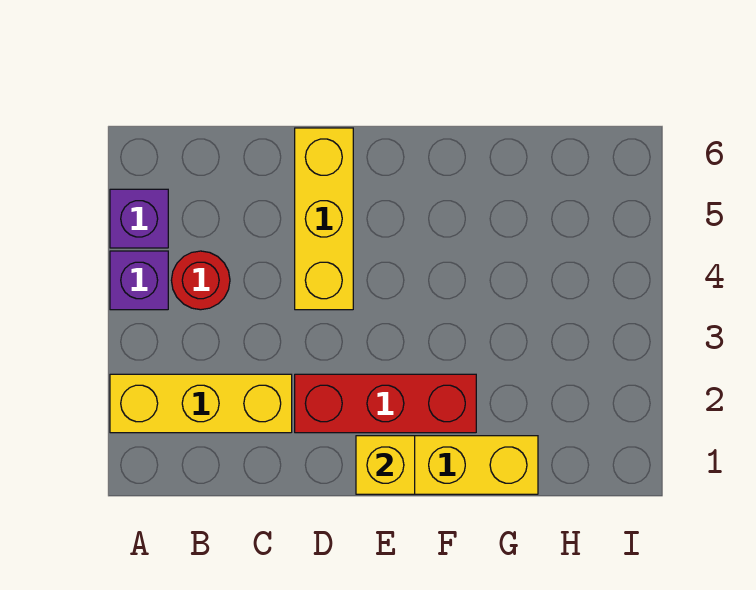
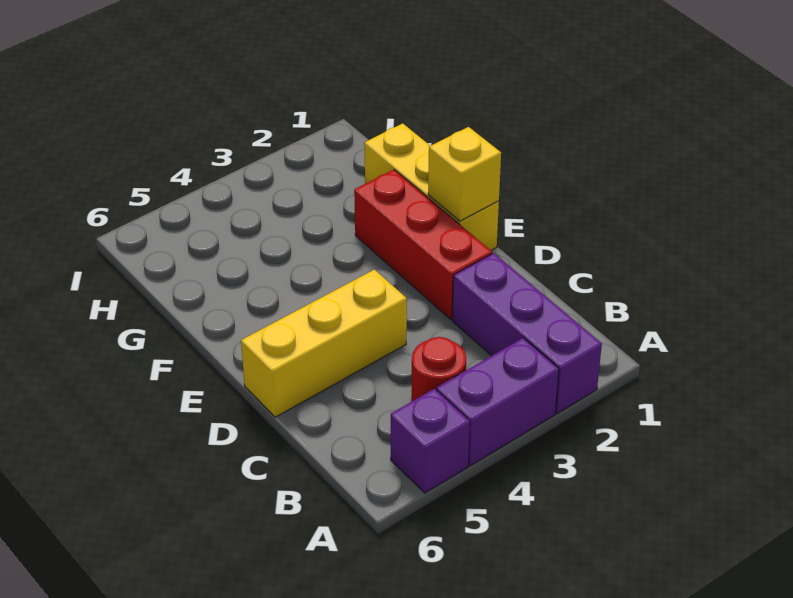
yellow 1x3 brick [110,374,292,433] -> purple 1x3 brick [452,253,602,414]
purple 1x1 brick [110,251,168,310] -> purple 1x2 brick [437,338,559,466]

